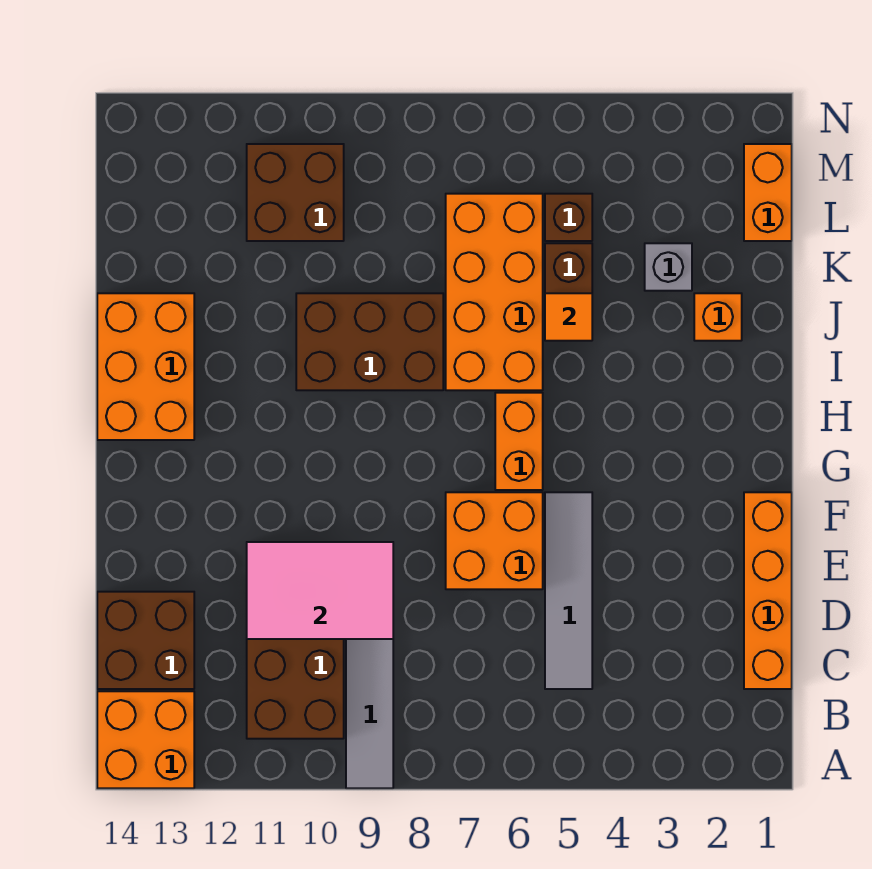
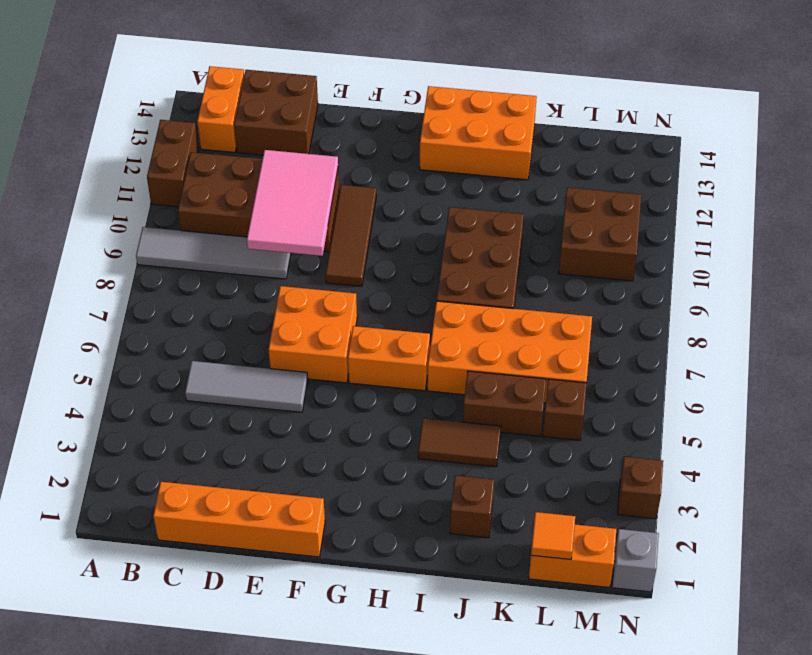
none -> brown 1x2 brick [147,120,199,207]
orange 2x2 brick [97,691,194,788] -> orange 1x2 brick [197,66,244,152]
grey 1x4 tile [545,492,592,689] -> grey 1x3 tile [185,361,308,412]
none -> brown 1x3 tile [326,185,376,286]
none -> brown 1x2 tile [418,418,501,467]
orange 1x1 brick [694,293,742,341] -> brown 1x1 brick [450,475,494,538]
orange 1x1 tile [545,293,592,341] -> orange 1x1 tile moved to [531,512,575,560]
grey 1x1 brick [645,243,692,291] -> grey 1x1 brick moved to [612,529,659,592]
none -> brown 1x1 brick [617,457,663,519]

